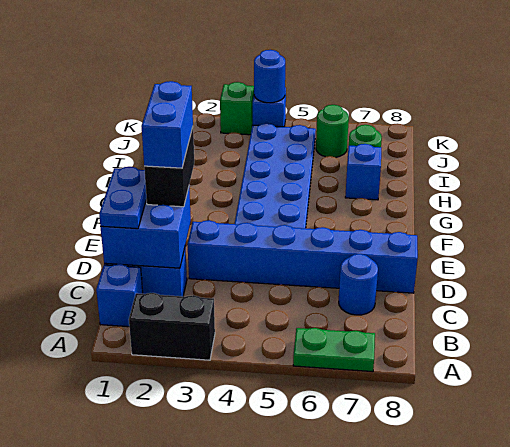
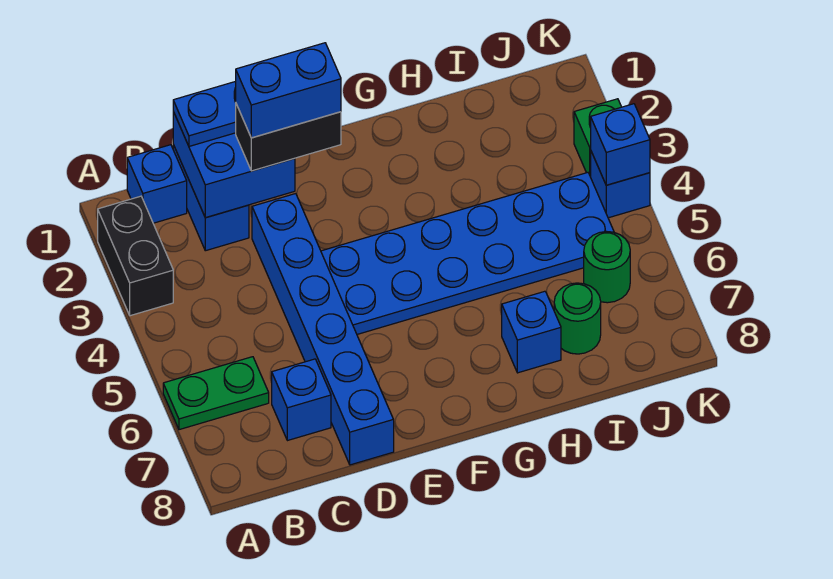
green 1x2 plate [293,328,375,372] -> green 1x2 plate turned to [163,357,269,430]
blue 1x1 round brick [339,254,378,315] -> blue 1x1 brick [272,359,331,441]
blue 1x1 round brick [254,50,285,103] -> blue 1x1 brick [591,104,650,185]

